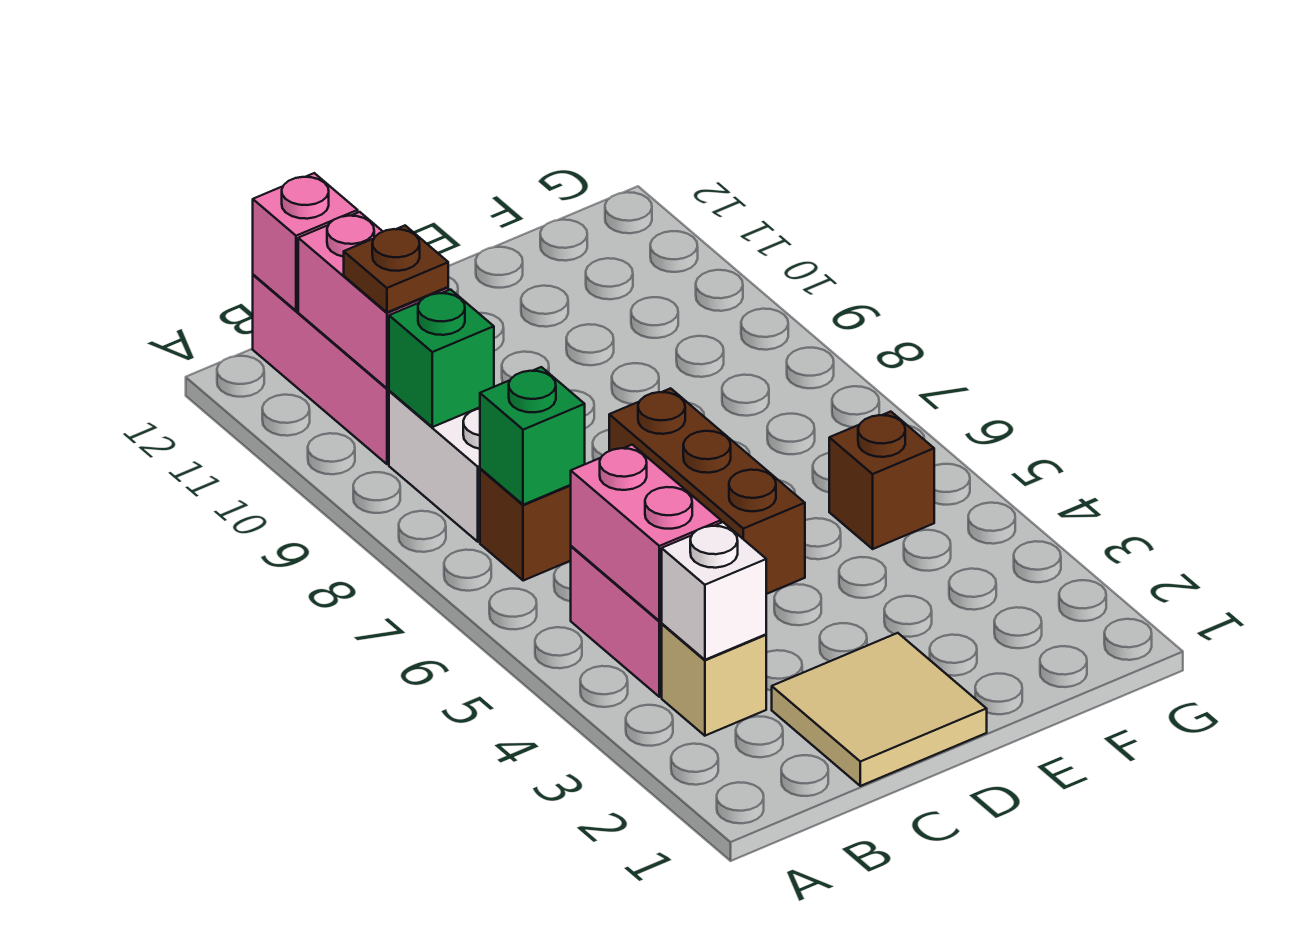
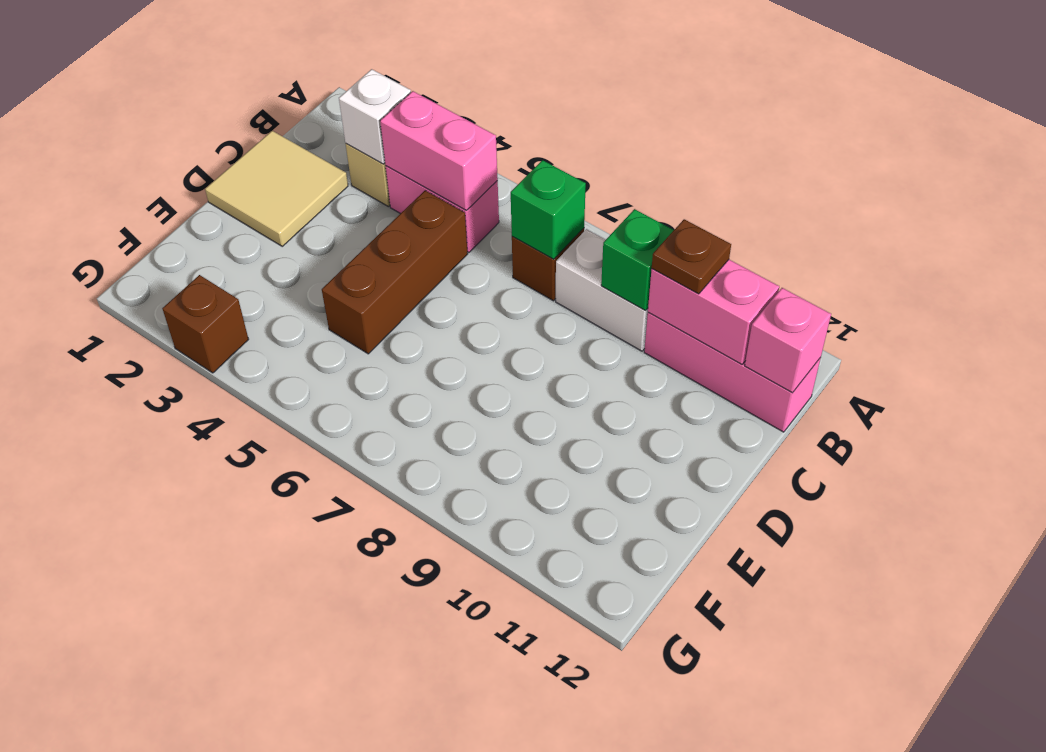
brown 1x3 brick [609,388,805,594] -> brown 1x3 brick turned to [322,191,468,354]
brown 1x1 brick [829,412,934,549] -> brown 1x1 brick moved to [162,275,249,373]

